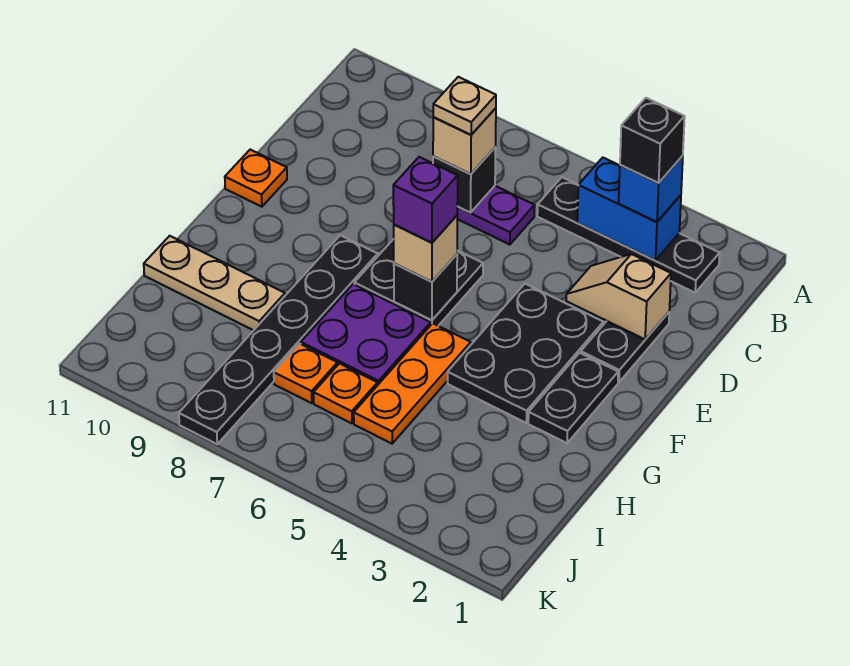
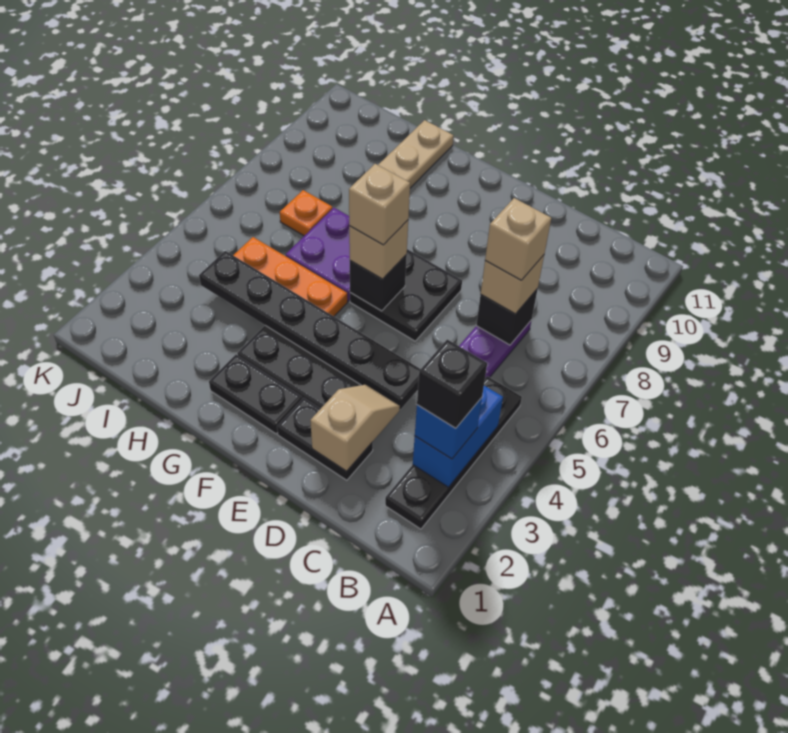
tan 1x1 plate [433,77,496,135] -> tan 1x1 brick [485,198,551,280]
orange 1x1 plate [225,150,287,207] -> none
purple 1x1 brick [393,157,458,243] -> tan 1x1 brick [349,164,410,245]
black 1x6 plate [179,235,378,444] -> black 1x6 plate moved to [199,251,421,409]
orange 1x1 plate [314,364,378,423] -> none

